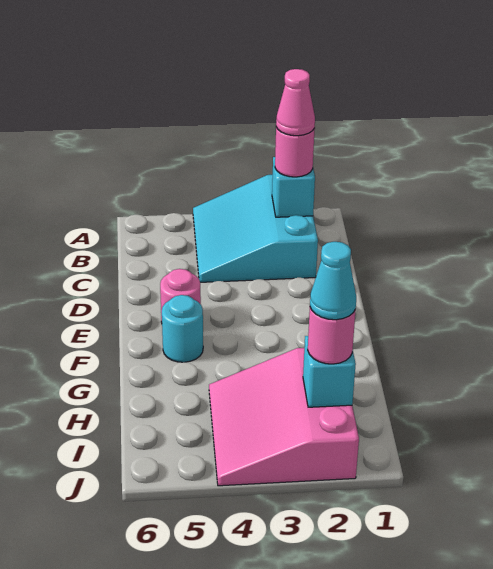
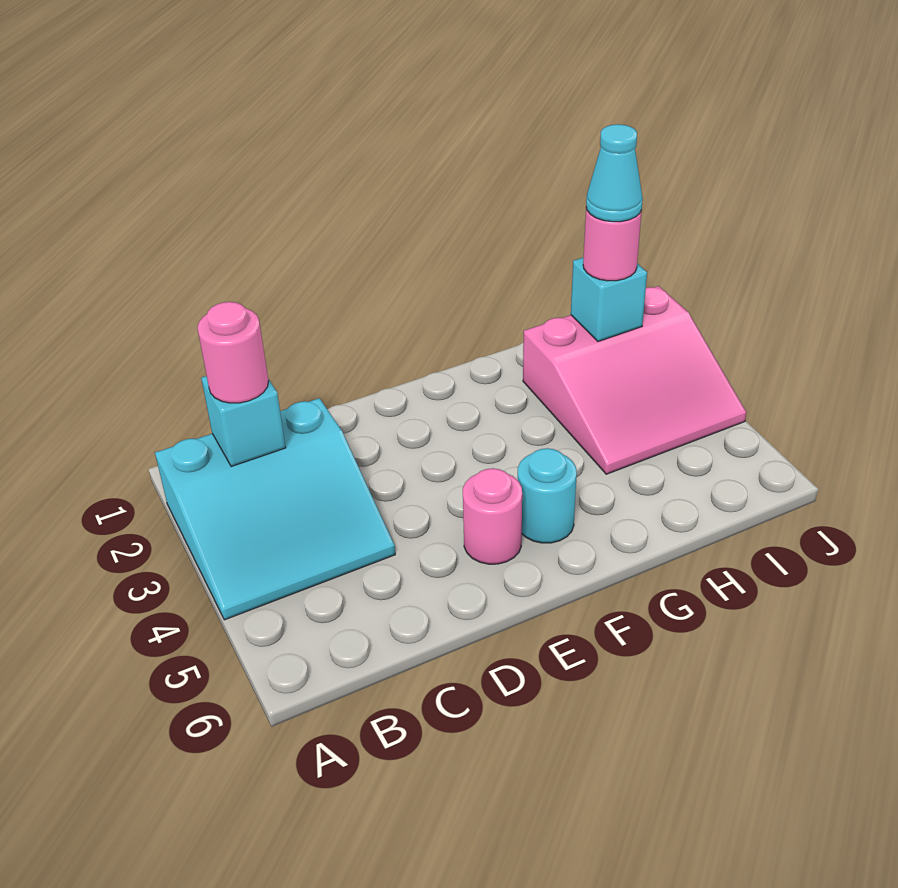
pink 1x1 cone [276,69,315,136] -> none

